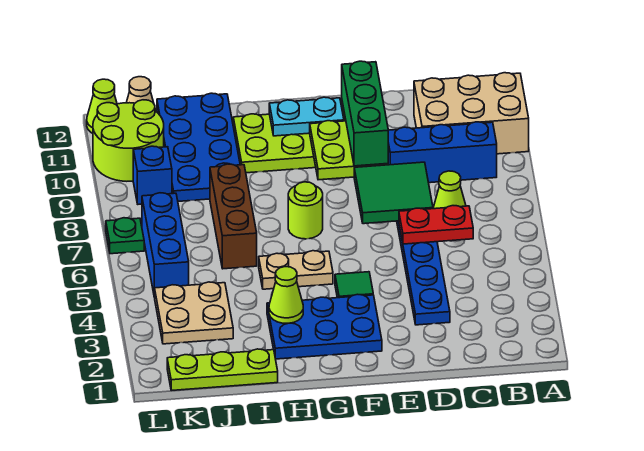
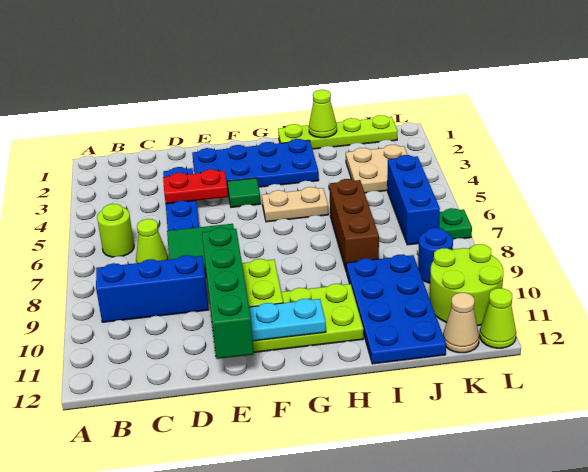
tan 2x3 brick [414,73,529,154] -> none
red 1x2 plate [399,206,473,244] -> red 1x2 plate moved to [163,169,228,204]
green 1x3 brick [342,61,388,166] -> green 1x4 brick [202,228,254,359]
blue 2x3 plate [267,294,382,359] -> blue 2x4 plate [192,139,319,190]
lime 1x1 round brick [288,182,323,239] -> lime 1x1 round brick moved to [97,204,134,257]
lime 1x1 cone [269,267,303,323] -> lime 1x1 cone moved to [309,90,337,138]
lime 1x3 plate [167,349,278,391] -> lime 1x4 plate [278,115,398,149]
blue 1x1 brick [133,146,172,204] -> blue 1x1 round brick [418,228,453,283]

